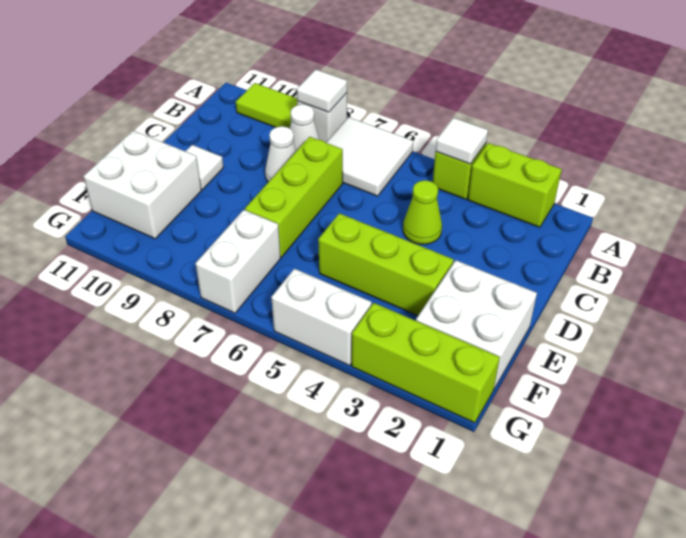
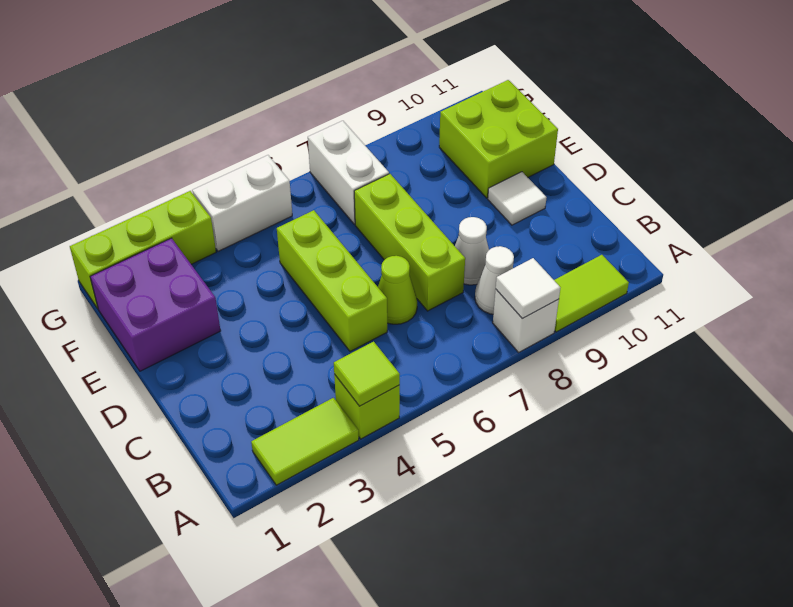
lime 1x2 brick [468,143,562,227] -> lime 1x2 tile [251,398,359,485]
white 1x1 tile [436,118,488,164] -> lime 1x1 tile [334,342,400,406]
white 2x2 tile [326,117,413,196] -> none
lime 1x1 cone [403,180,442,244] -> lime 1x1 cone moved to [378,256,417,324]
white 2x2 brick [416,260,537,389] -> purple 2x2 brick [90,238,221,371]
lime 1x3 brick [318,213,454,316] -> lime 1x3 brick turned to [277,210,387,351]
white 2x2 brick [84,131,201,239] -> lime 2x2 brick [439,80,558,198]

